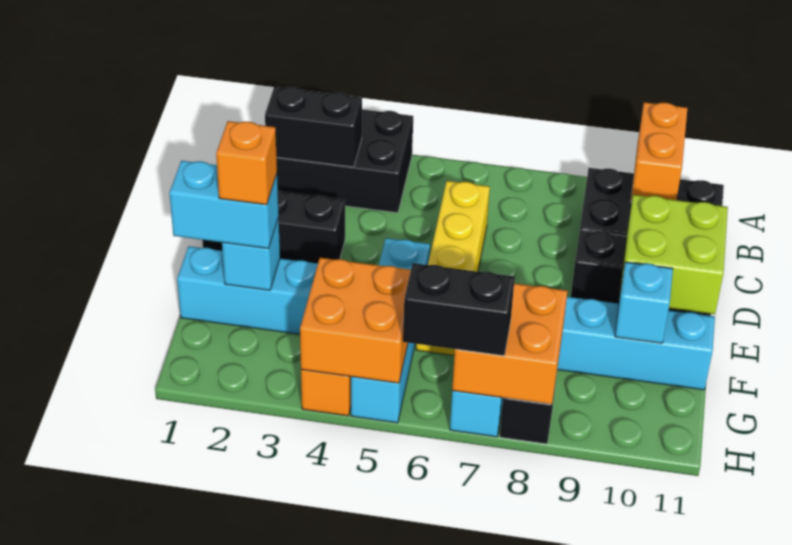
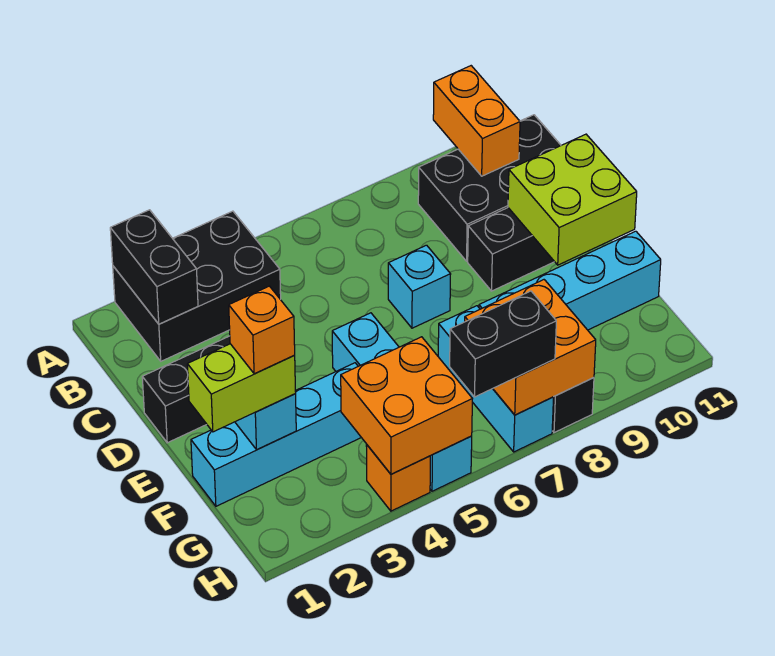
black 1x2 brick [265,87,362,167] -> black 1x2 brick turned to [110,210,198,324]
yellow 1x4 brick [416,181,490,355] -> none
cyan 1x2 brick [169,161,279,249] -> lime 1x2 brick [187,344,296,432]
cyan 1x1 brick [615,262,673,343] -> cyan 1x1 brick moved to [388,245,451,328]

